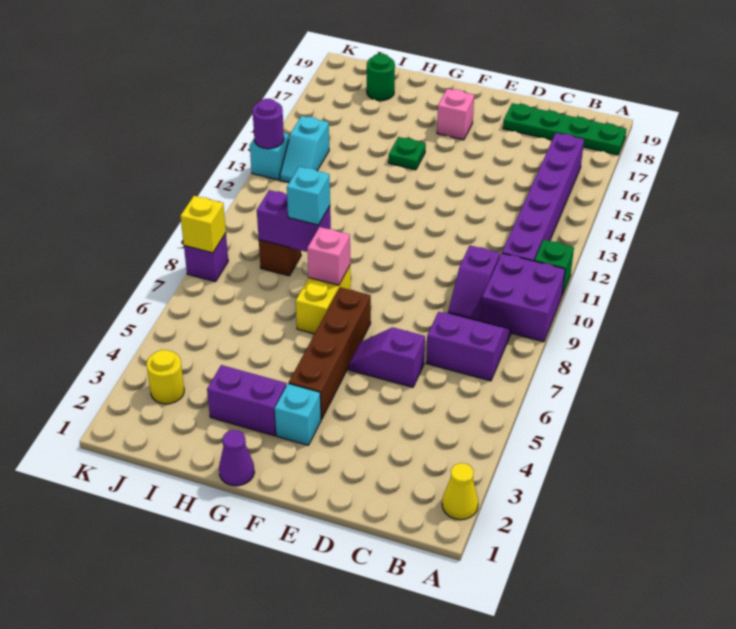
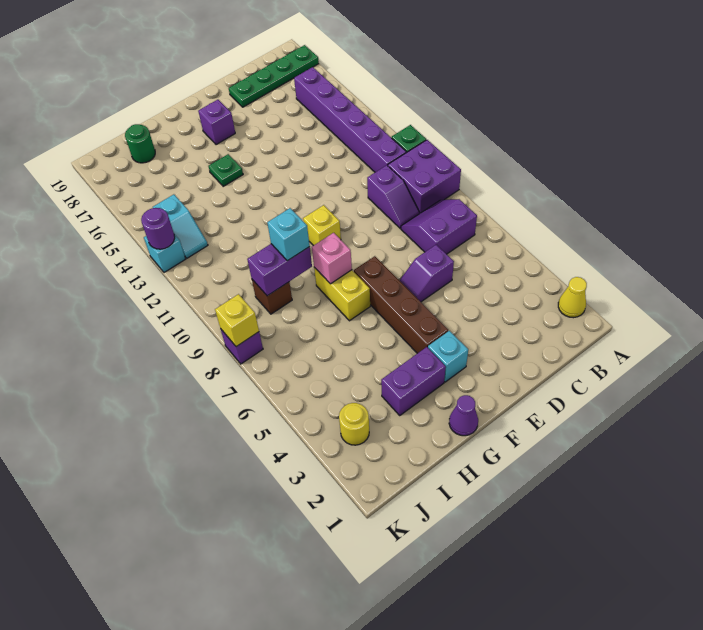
none -> yellow 1x1 brick [303,205,341,246]
pink 1x1 brick [437,89,474,140] -> purple 1x1 brick [198,100,235,145]

